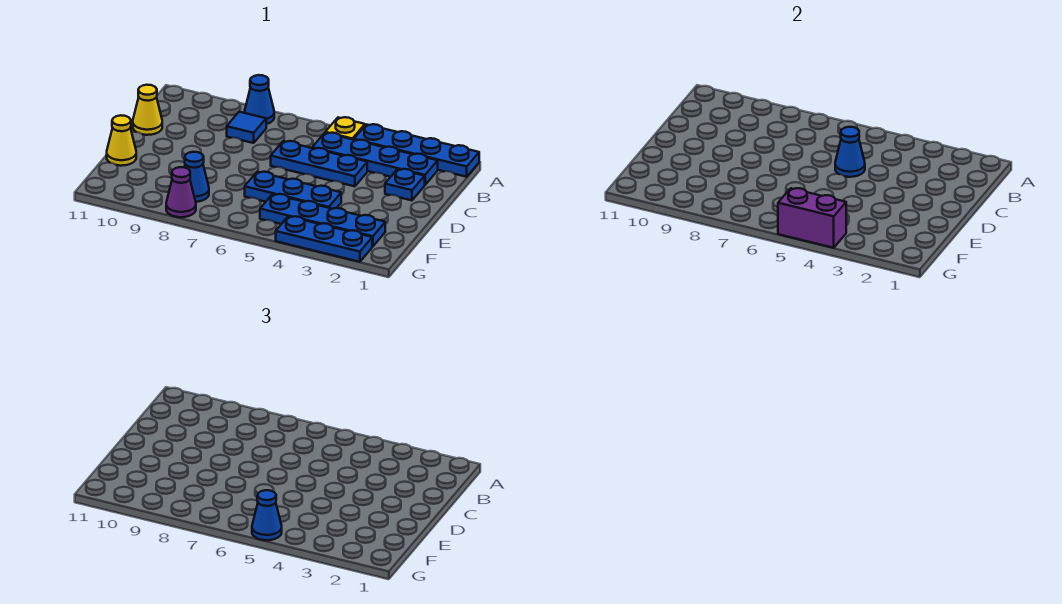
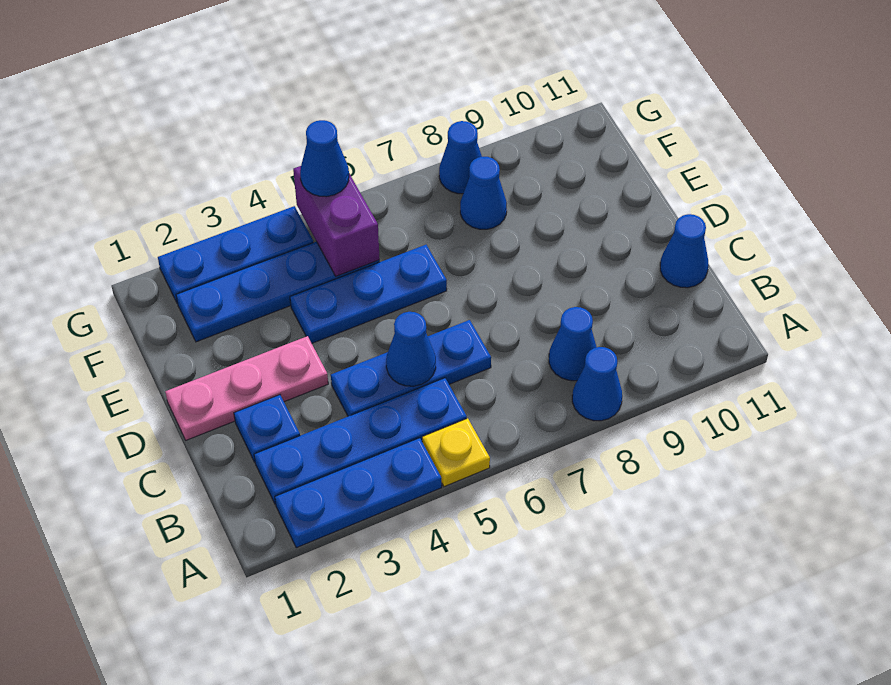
blue 1x4 plate [354,124,479,177] -> blue 1x3 plate [275,438,442,548]
blue 1x1 tile [227,112,266,143] -> blue 1x1 cone [549,307,597,381]
yellow 1x1 cone [133,85,162,135] -> blue 1x1 cone [660,214,709,288]
none -> pink 1x3 plate [165,336,328,440]
yellow 1x1 cone [107,115,136,166] -> none
purple 1x2 brick [778,188,846,248] -> purple 1x2 brick turned to [293,166,380,276]
purple 1x1 cone [166,167,196,217] -> blue 1x1 cone [439,121,482,194]

